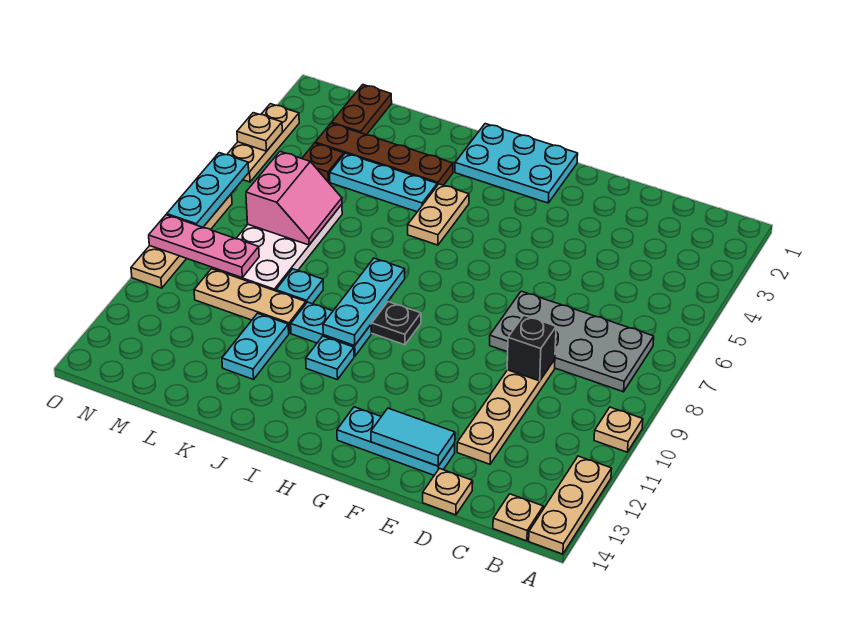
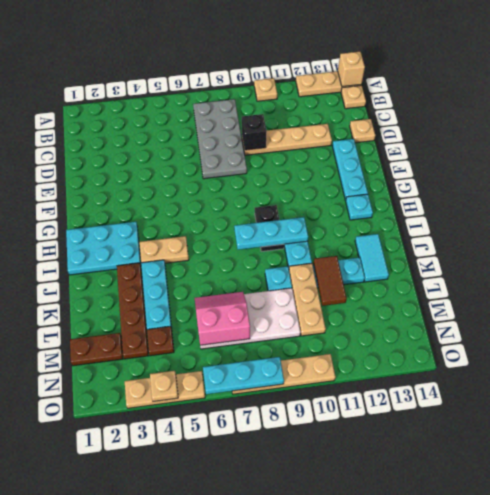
none -> tan 1x1 brick [338,52,365,87]
cyan 1x2 tile [371,408,455,466] -> cyan 1x2 tile moved to [355,234,389,282]
cyan 2x3 plate [455,124,578,203] -> cyan 2x3 plate turned to [66,222,141,275]
cyan 1x1 plate [306,336,354,380] -> cyan 1x1 plate moved to [346,194,373,220]
none -> brown 1x2 tile [313,256,347,306]
pink 1x3 plate [149,215,259,278] -> none

